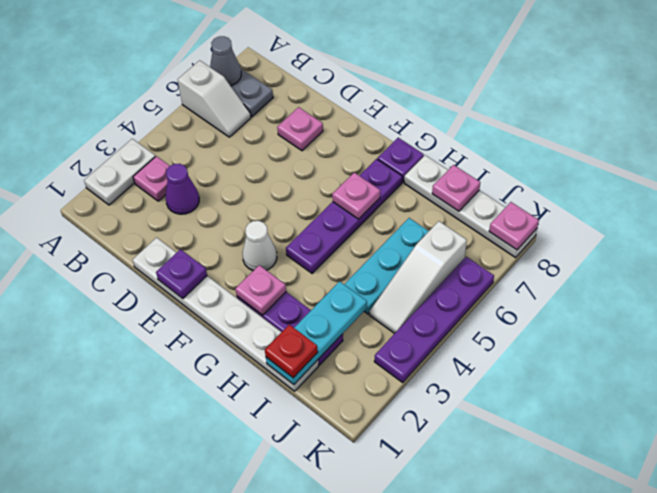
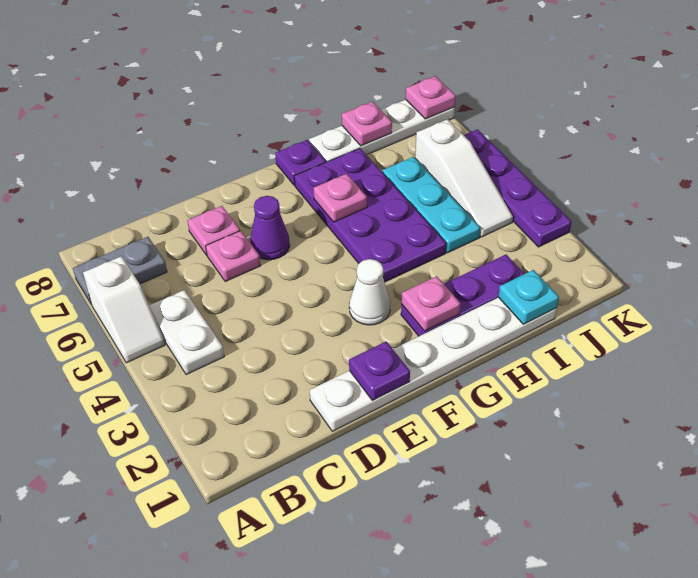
white 1x2 plate [84,139,155,205] -> white 1x2 plate moved to [149,290,224,375]
white 1x2 slope [178,60,251,137] -> white 1x2 slope turned to [83,256,165,363]
grey 1x1 cone [210,36,241,86] -> none
pink 1x1 plate [133,156,169,201] -> pink 1x1 plate moved to [206,231,261,281]
purple 1x1 cone [166,164,199,214] -> purple 1x1 cone moved to [250,196,290,260]
purple 1x4 plate [286,159,402,274] -> purple 2x4 plate [294,148,446,282]
cyan 1x3 plate [266,281,367,385] -> cyan 1x1 plate [498,270,559,324]
red 1x1 plate [265,325,318,378] -> none

